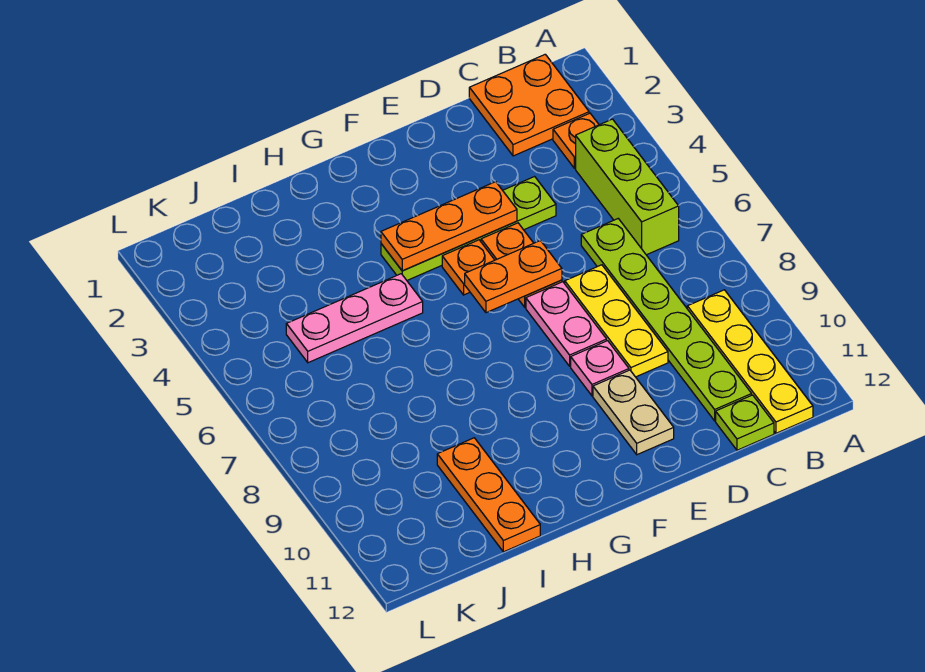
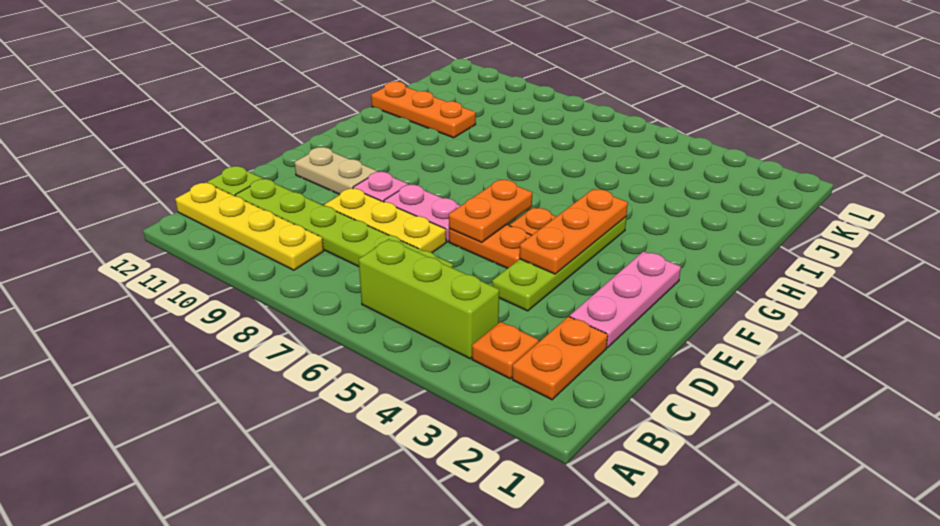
orange 2x2 plate [469,54,589,156] -> orange 1x2 plate [512,317,608,400]
pink 1x3 plate [286,274,423,363] -> pink 1x3 plate moved to [569,251,681,348]

